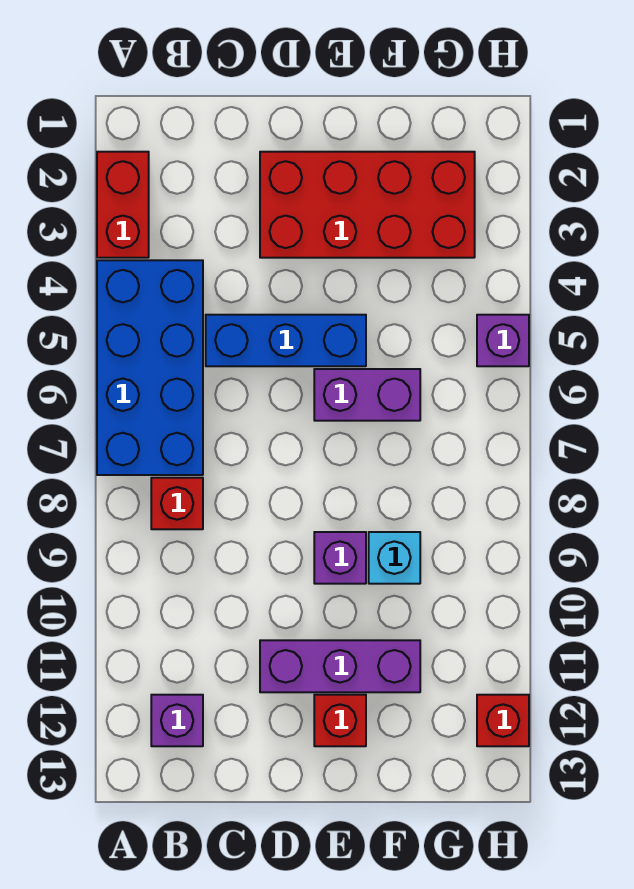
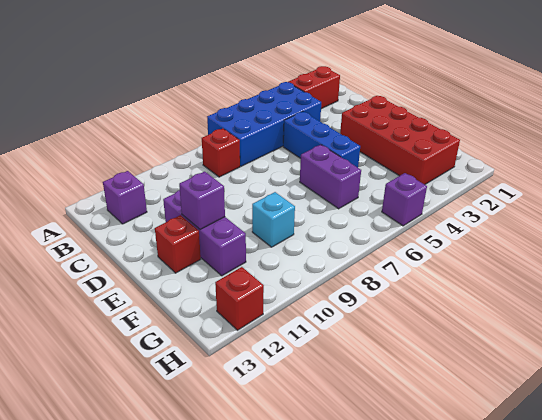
purple 1x1 brick [314,532,366,584] -> purple 1x1 brick moved to [179,172,225,230]

